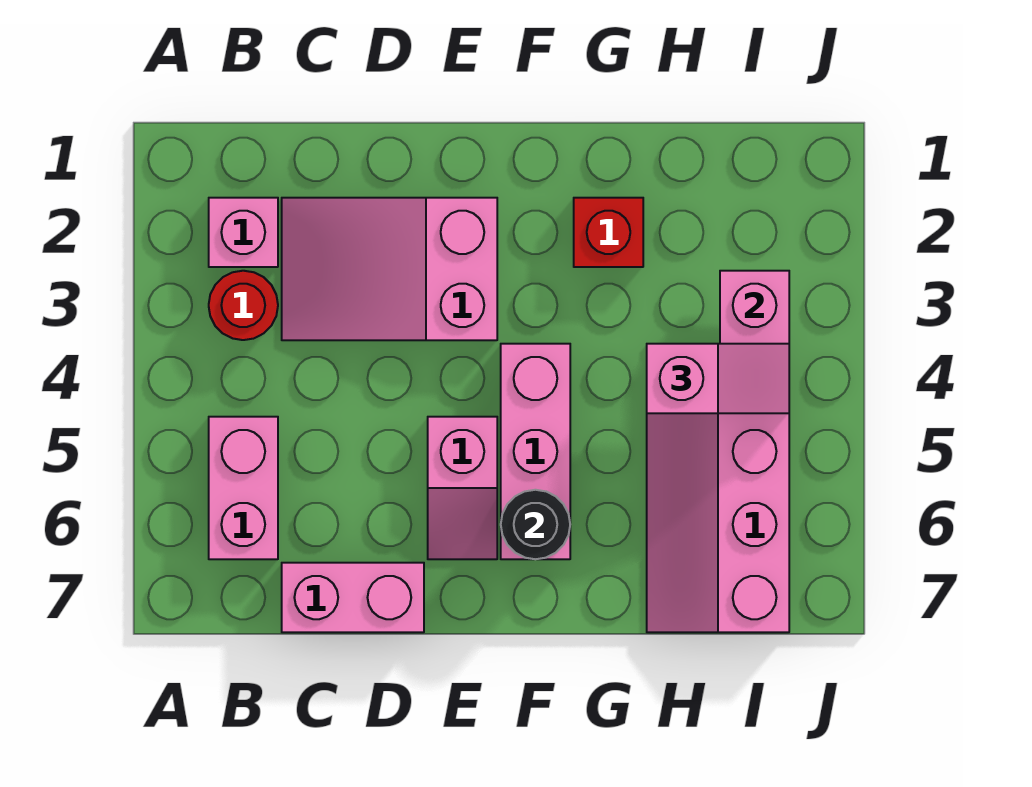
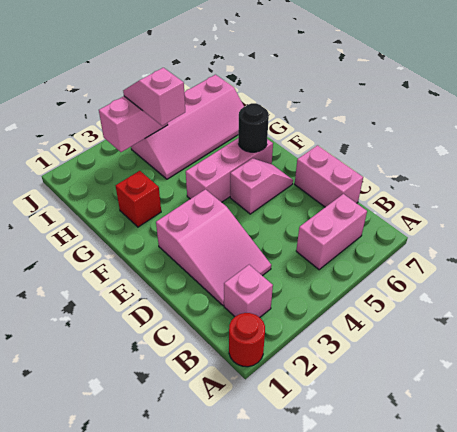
red 1x1 round brick [209,271,278,340] -> red 1x1 round brick moved to [229,313,265,367]

